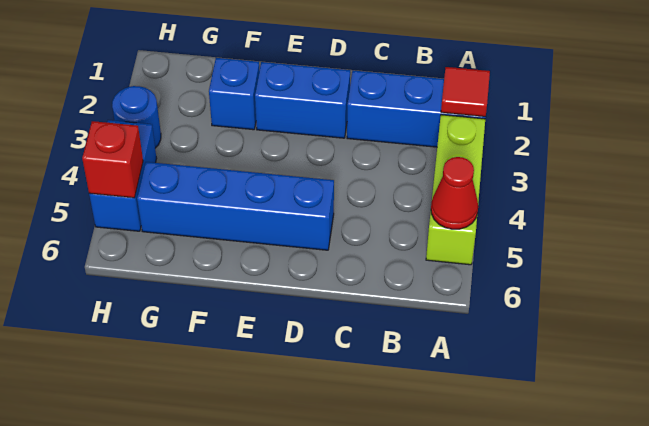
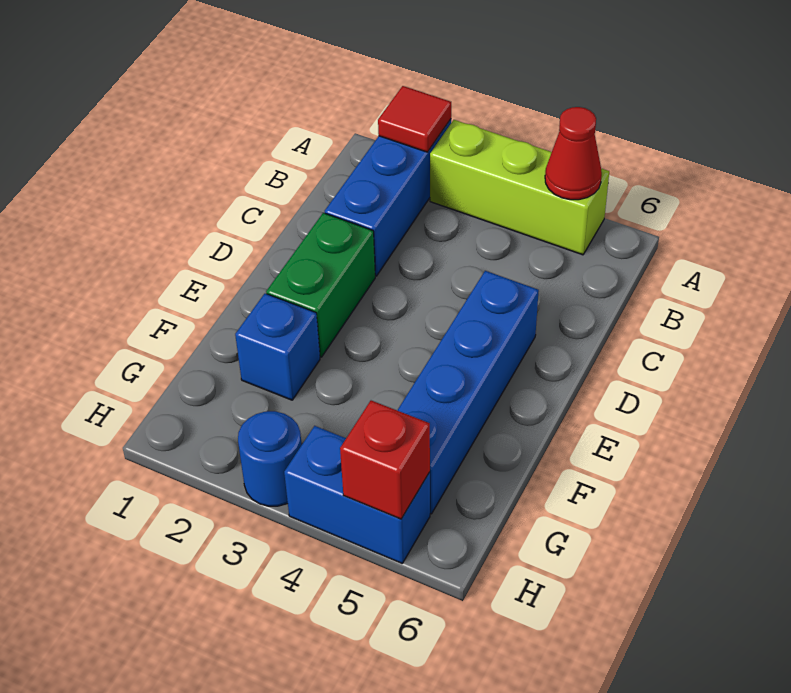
blue 1x2 brick [255,62,350,138] -> green 1x2 brick [266,213,375,357]

